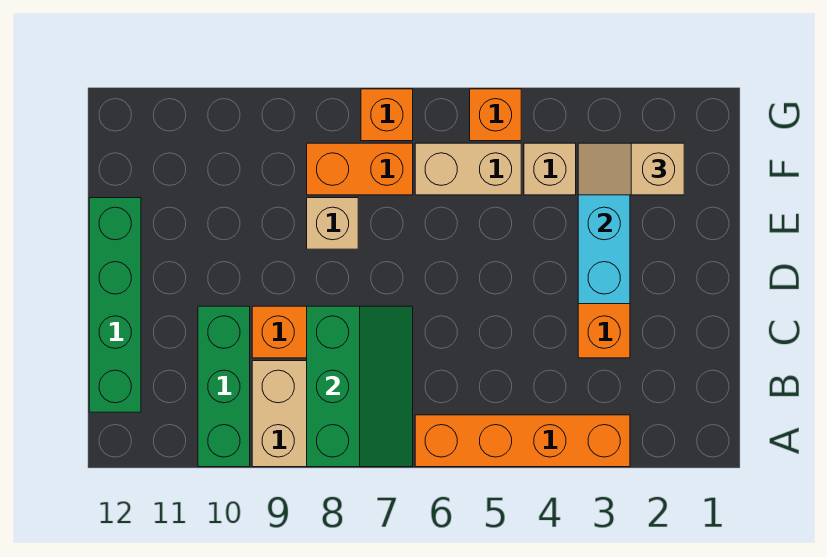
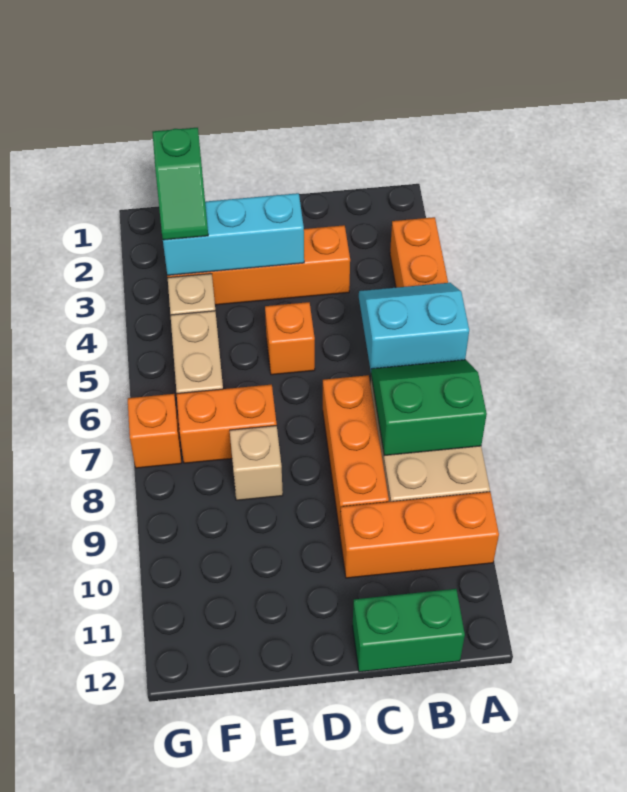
none -> cyan 2x2 slope [359,283,469,371]
green 2x3 slope [307,306,413,467] -> green 2x2 slope [371,360,487,456]
green 1x3 brick [198,306,250,467] -> orange 1x3 brick [340,492,499,578]
green 1x4 brick [89,198,141,412] -> green 1x2 brick [352,589,465,672]
tan 1x2 slope [578,143,684,195] -> green 1x2 slope [152,128,208,240]
orange 1x2 brick [307,143,413,195] -> orange 1x2 brick turned to [177,385,277,463]
orange 1x1 brick [470,89,521,141] -> orange 1x1 brick moved to [265,302,315,375]

